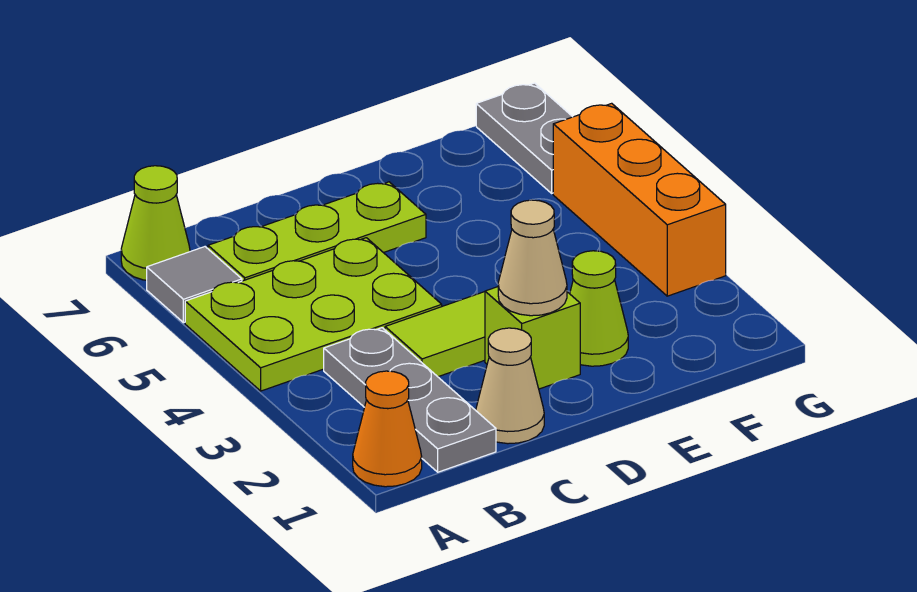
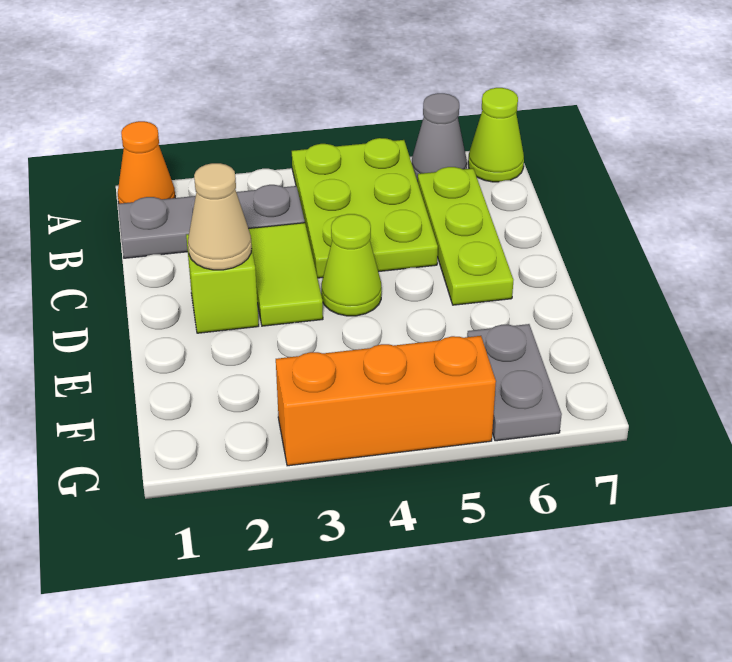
grey 1x1 tile [147,247,242,323] -> grey 1x1 cone [412,93,467,181]
tan 1x1 cone [476,328,544,444] -> none
lime 1x1 cone [570,251,628,366] -> lime 1x1 cone moved to [321,214,382,316]
grey 1x2 plate [476,83,572,193] -> grey 1x2 plate turned to [467,324,562,441]

